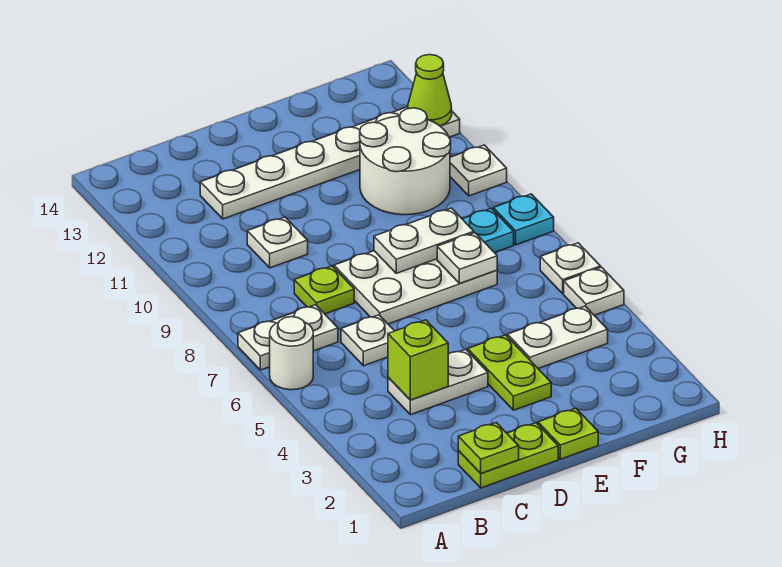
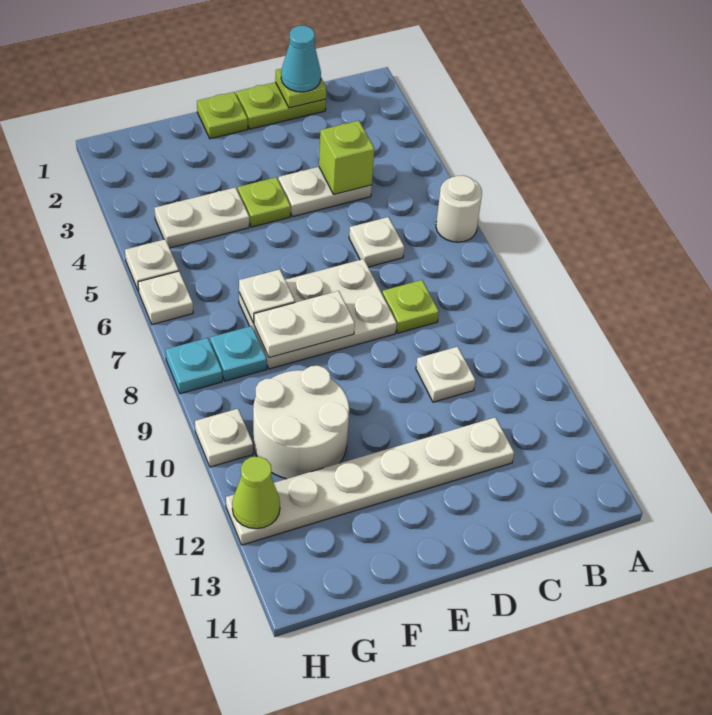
white 1x2 plate [238,305,338,370] -> none
none -> cyan 1x1 cone [281,26,321,92]
lime 1x2 plate [468,335,551,410] -> lime 1x1 plate [238,177,291,227]

